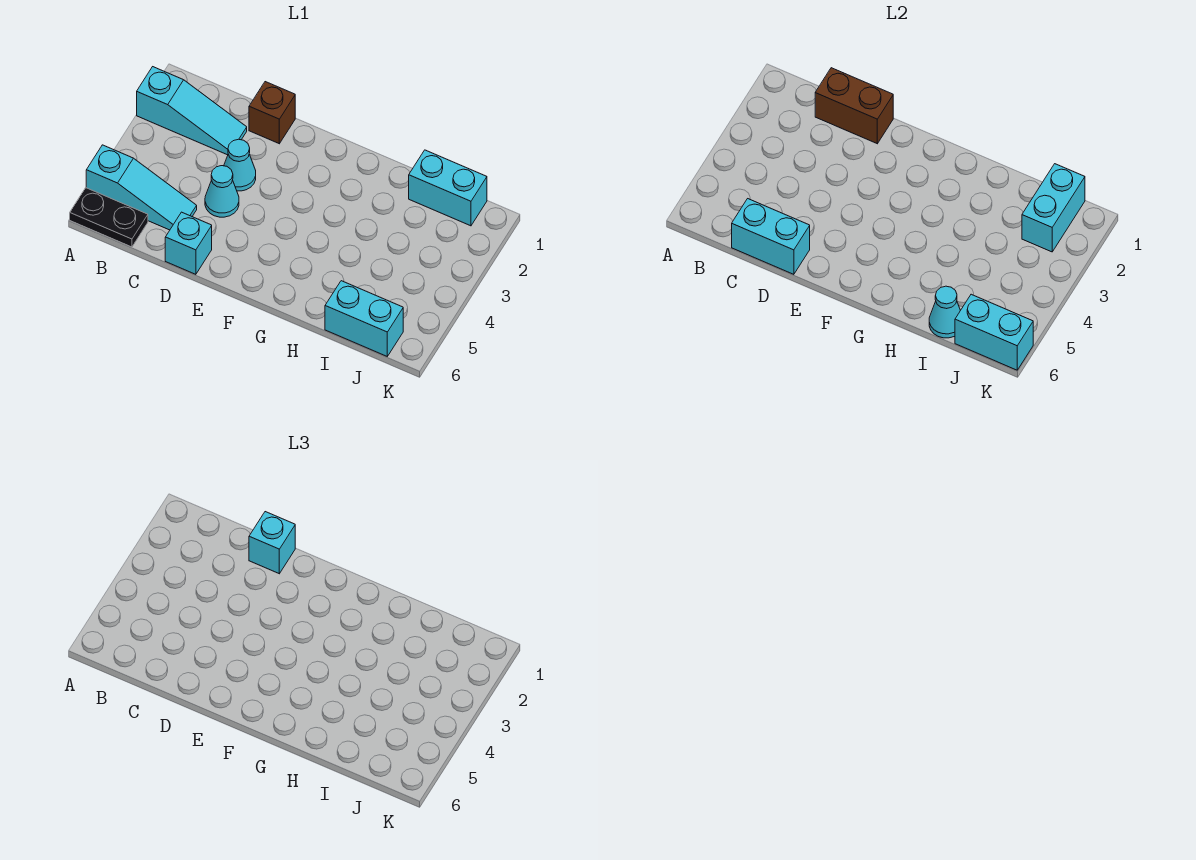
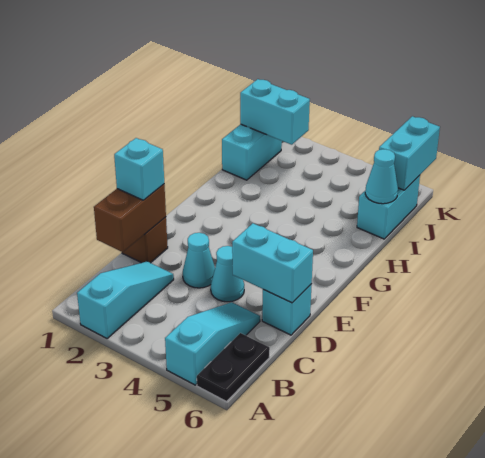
cyan 1x2 brick [732,199,810,274] -> cyan 1x2 brick turned to [232,223,313,303]

